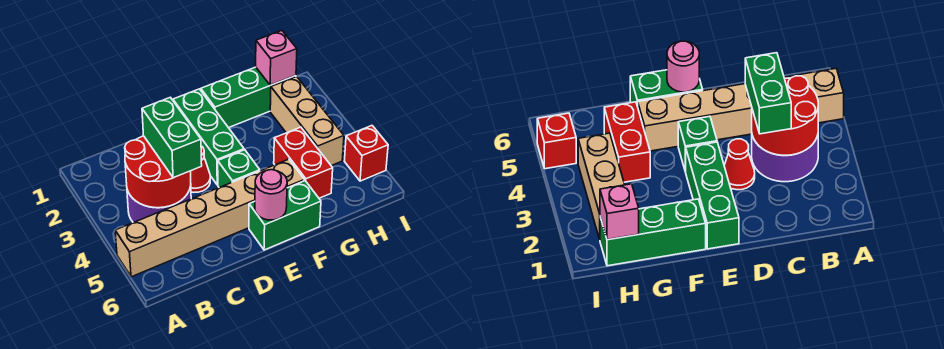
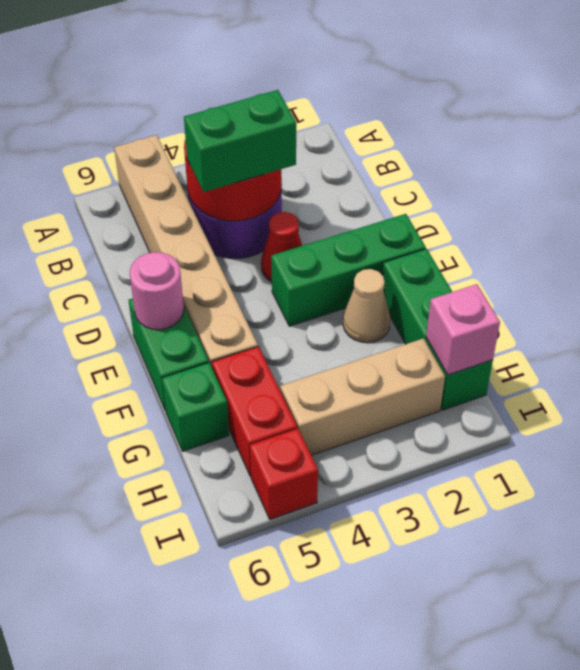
green 1x1 brick [218,150,260,188] -> green 1x1 brick moved to [162,363,229,451]
none -> tan 1x1 cone [343,269,390,343]
red 1x2 brick [274,127,333,198] -> red 1x2 brick turned to [212,347,297,476]

